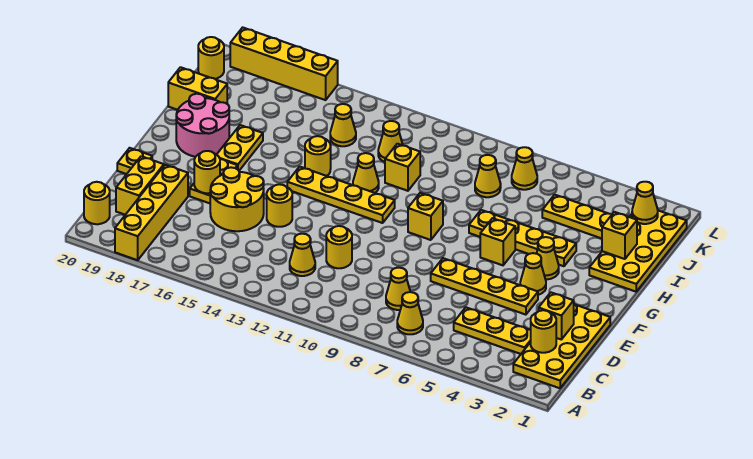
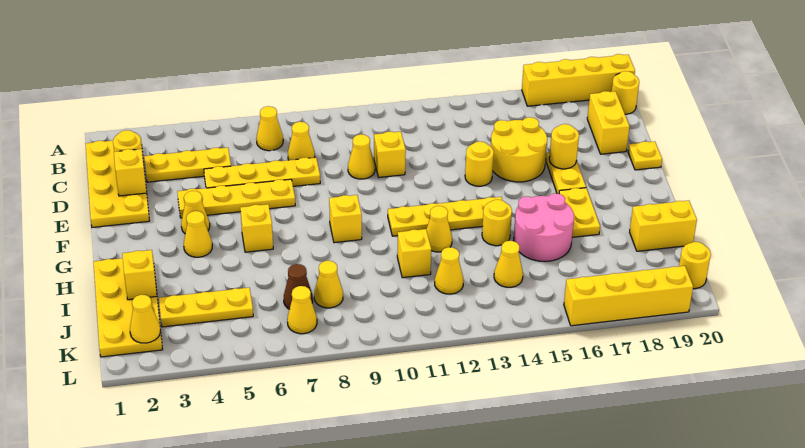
yellow 1x4 brick [115,165,188,260] -> yellow 1x4 brick turned to [522,54,635,106]
yellow 1x1 cone [290,234,315,276] -> yellow 1x1 cone moved to [348,134,375,179]
yellow 1x1 round brick [326,226,352,268] -> yellow 1x1 brick [374,132,406,177]
pink 2x2 round brick [176,94,229,157] -> pink 2x2 round brick moved to [514,193,574,262]
yellow 1x4 plate [469,210,576,266] -> yellow 1x4 plate moved to [204,158,320,188]
none -> brown 1x1 cone [284,264,313,309]

